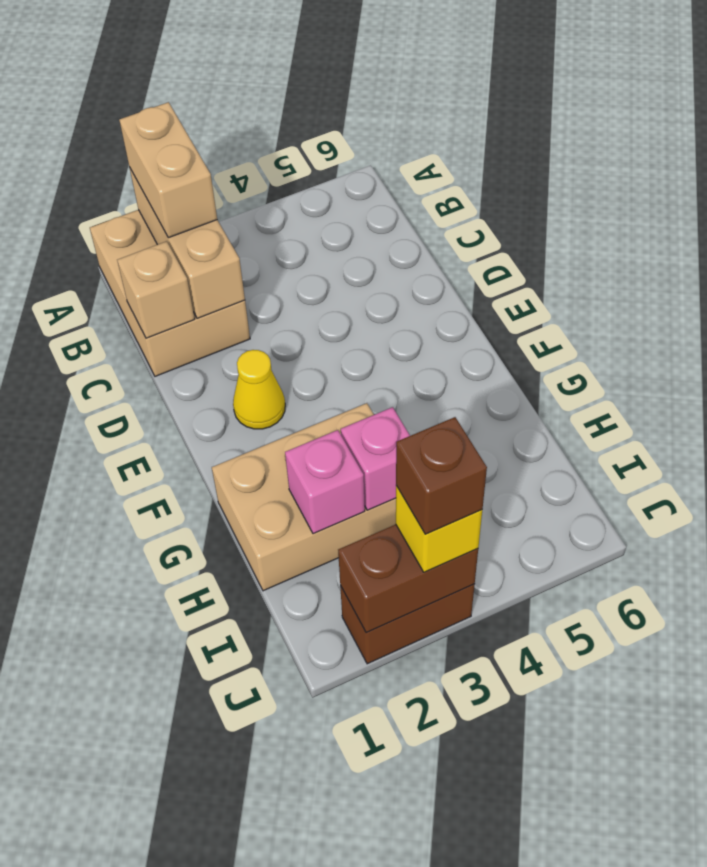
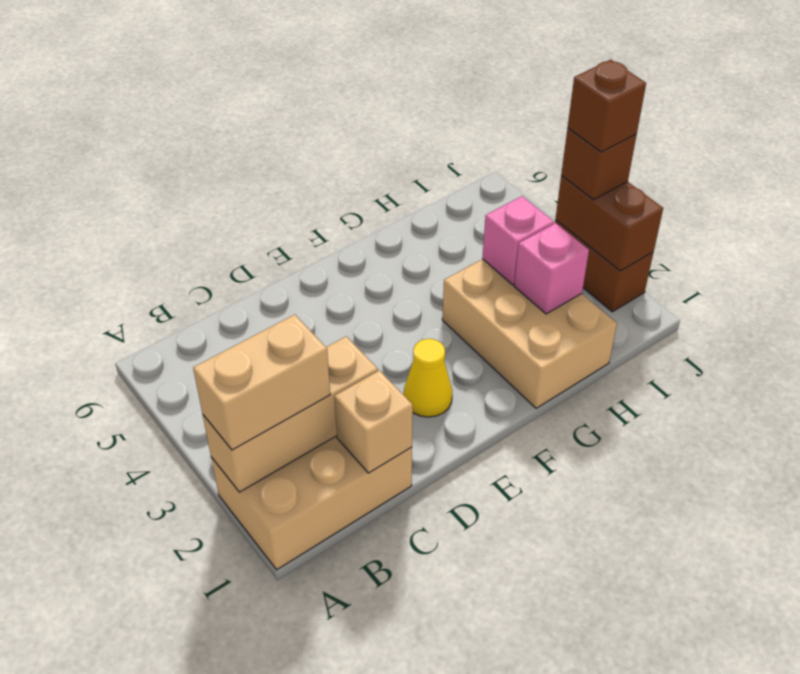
yellow 1x1 brick [396,486,482,572] -> brown 1x1 brick [561,128,636,200]

